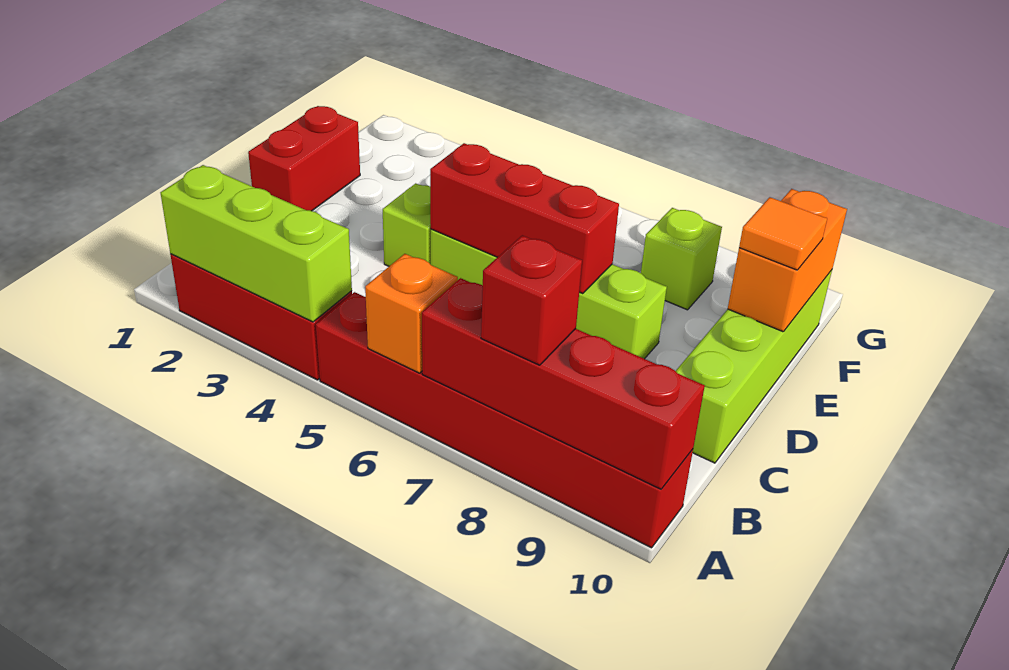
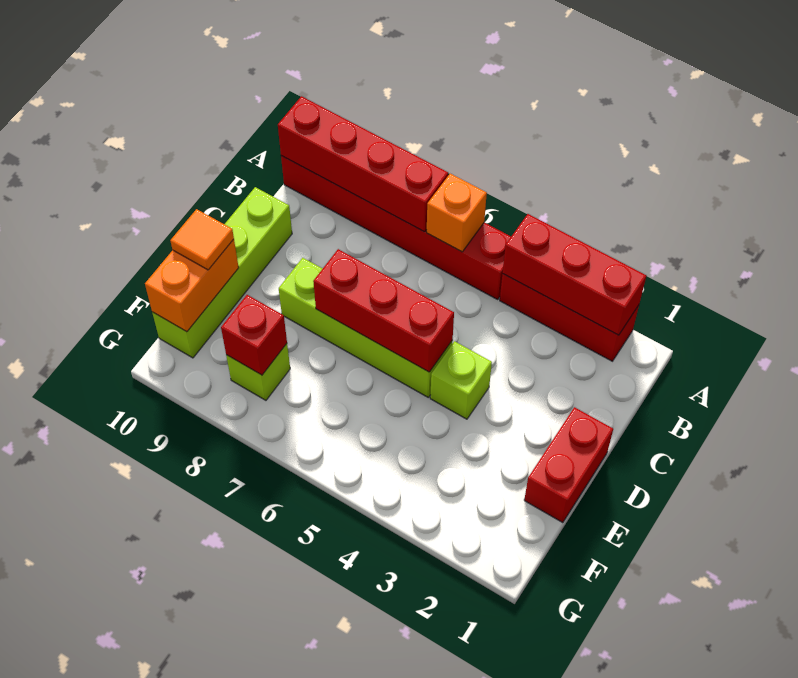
lime 1x3 brick [161,165,352,322] -> red 1x3 brick [503,214,646,335]
red 1x1 brick [481,235,582,365] -> red 1x1 brick moved to [221,295,287,375]

